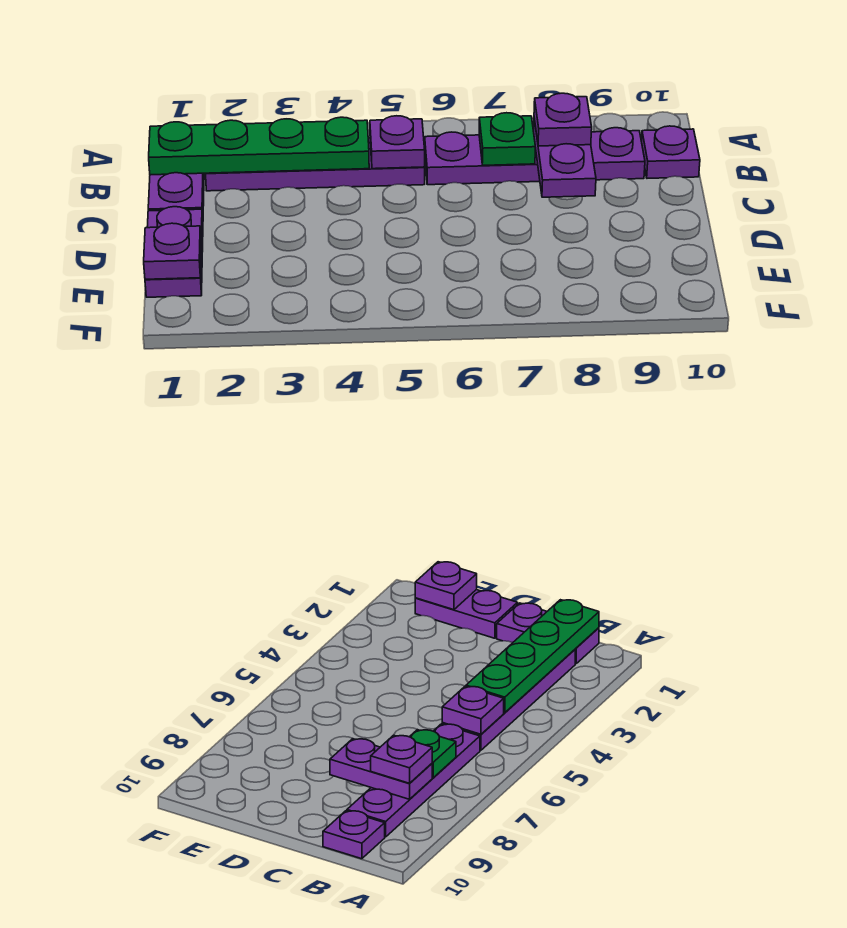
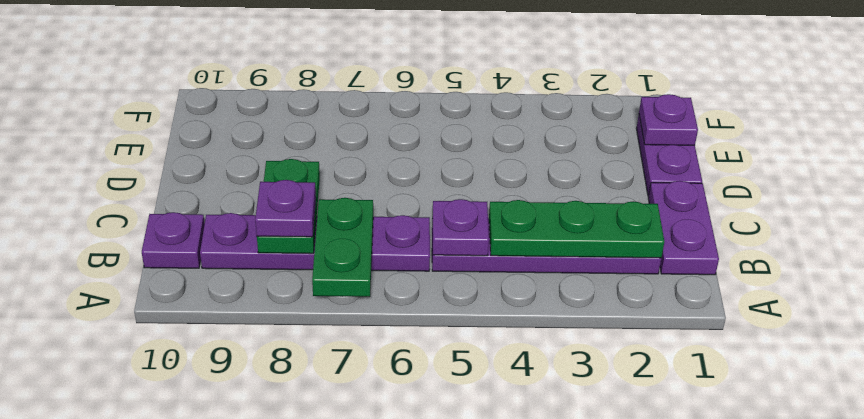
green 1x4 plate [149,117,369,175] -> green 1x3 plate [489,200,664,258]
green 1x1 plate [479,113,535,165] -> green 1x2 plate [312,198,373,297]
purple 1x2 plate [534,119,596,197] -> green 1x2 plate [257,159,320,254]

